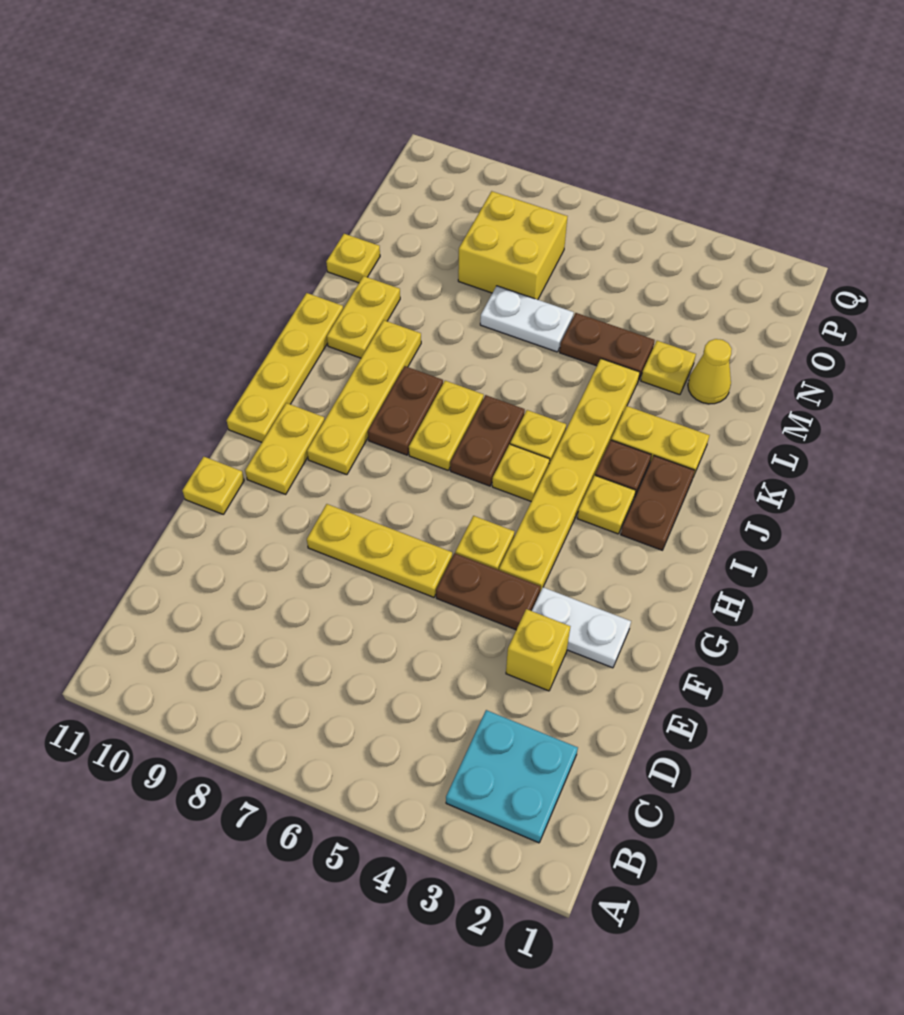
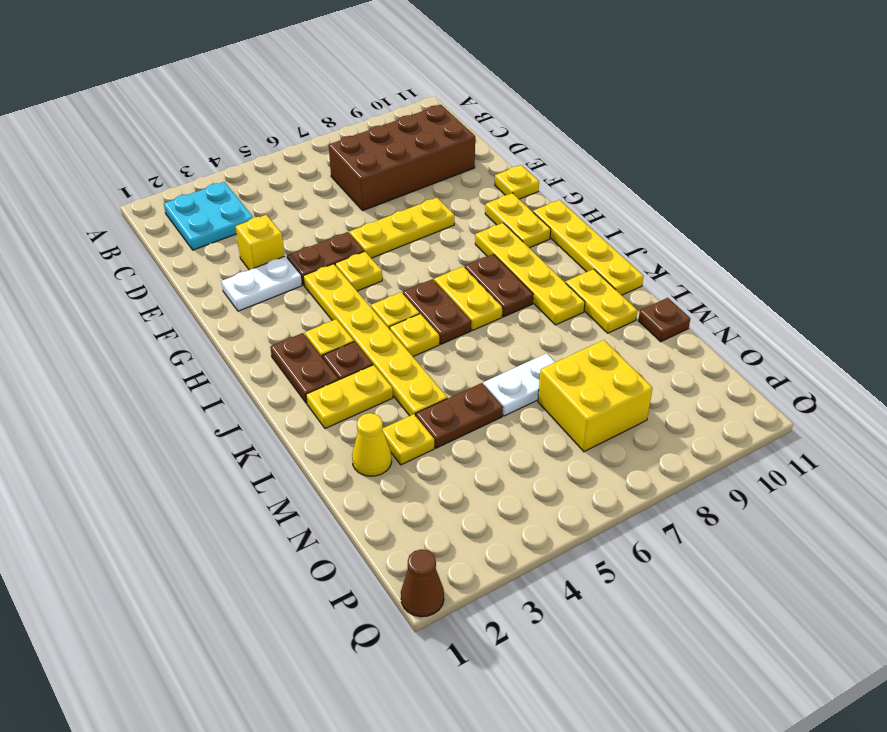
none -> brown 2x4 brick [329,105,475,211]
yellow 1x1 plate [326,234,380,283] -> brown 1x1 plate [638,298,690,342]
none -> brown 1x1 cone [401,549,444,617]

